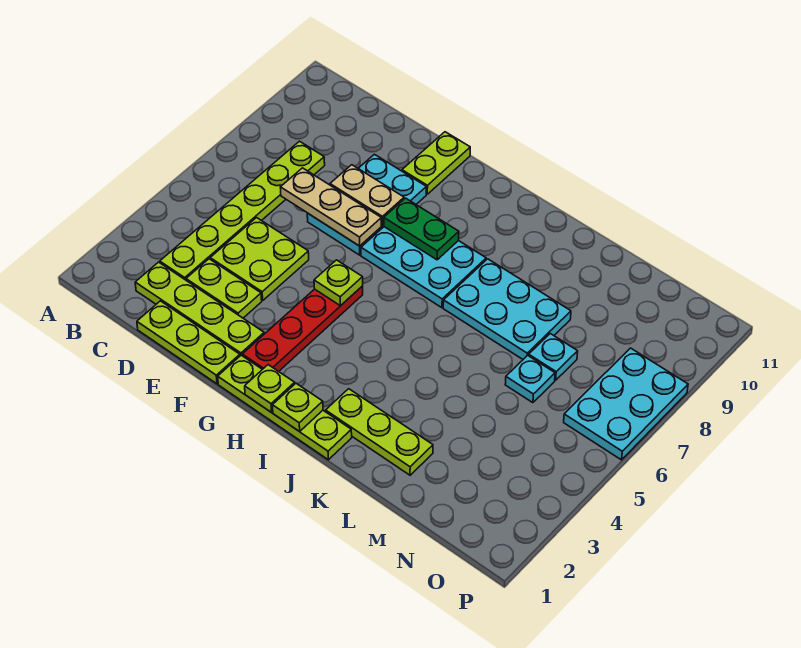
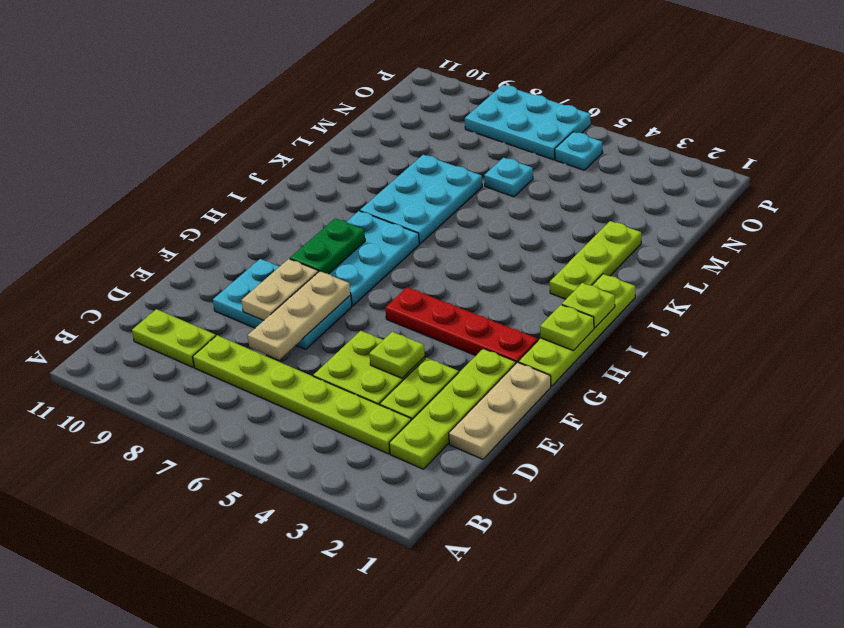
lime 1x3 plate [137,301,240,384] -> tan 1x3 plate [449,362,551,459]
lime 1x2 plate [402,132,470,194] -> lime 1x2 plate moved to [132,309,216,367]
lime 1x1 plate [314,260,363,306] -> lime 1x1 plate moved to [369,332,425,378]
cyan 1x1 plate [529,334,578,380] -> cyan 1x1 plate moved to [555,132,603,170]

